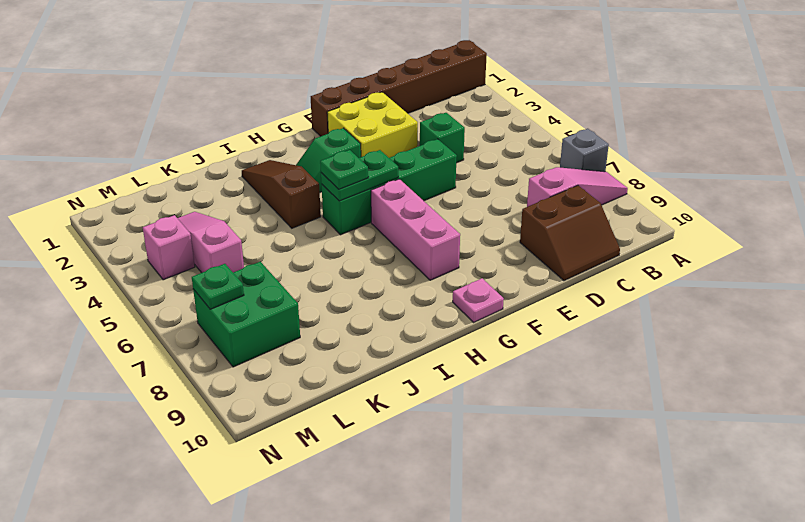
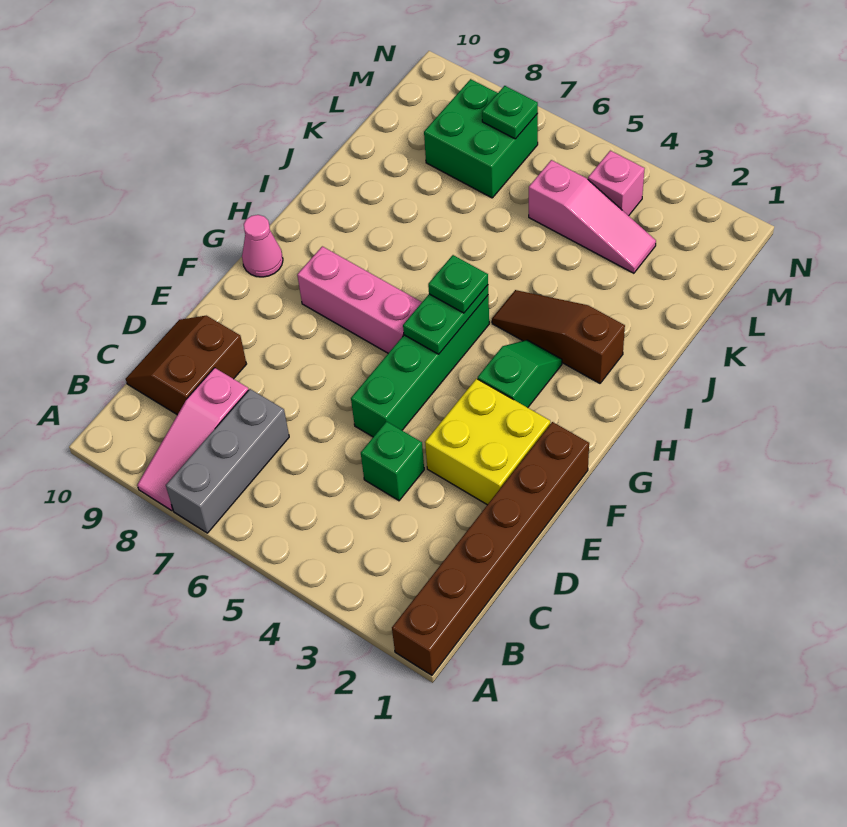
grey 1x1 brick [560,129,609,172] -> grey 1x3 brick [166,389,289,533]
pink 1x1 plate [453,278,504,322] -> pink 1x1 cone [242,215,283,277]
brown 1x3 slope [242,160,321,228] -> brown 1x3 slope turned to [492,290,625,383]

